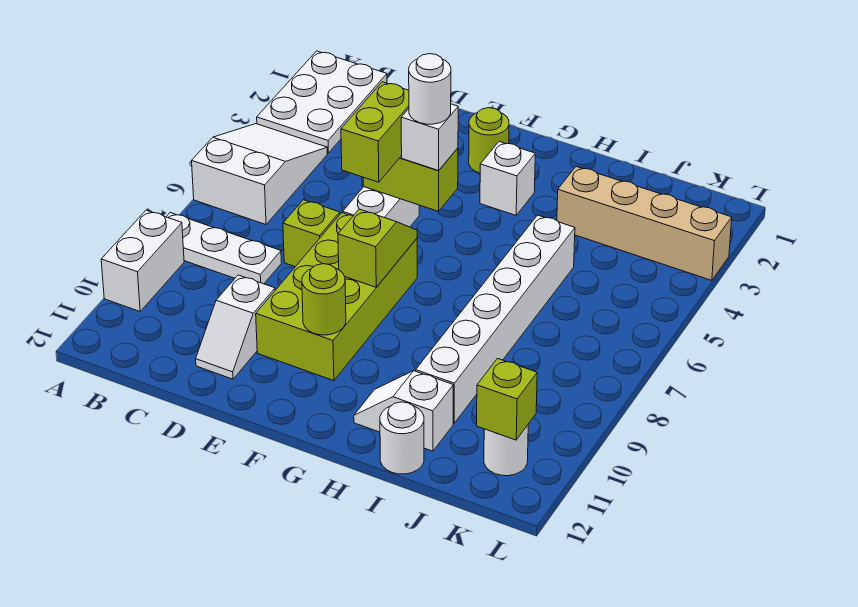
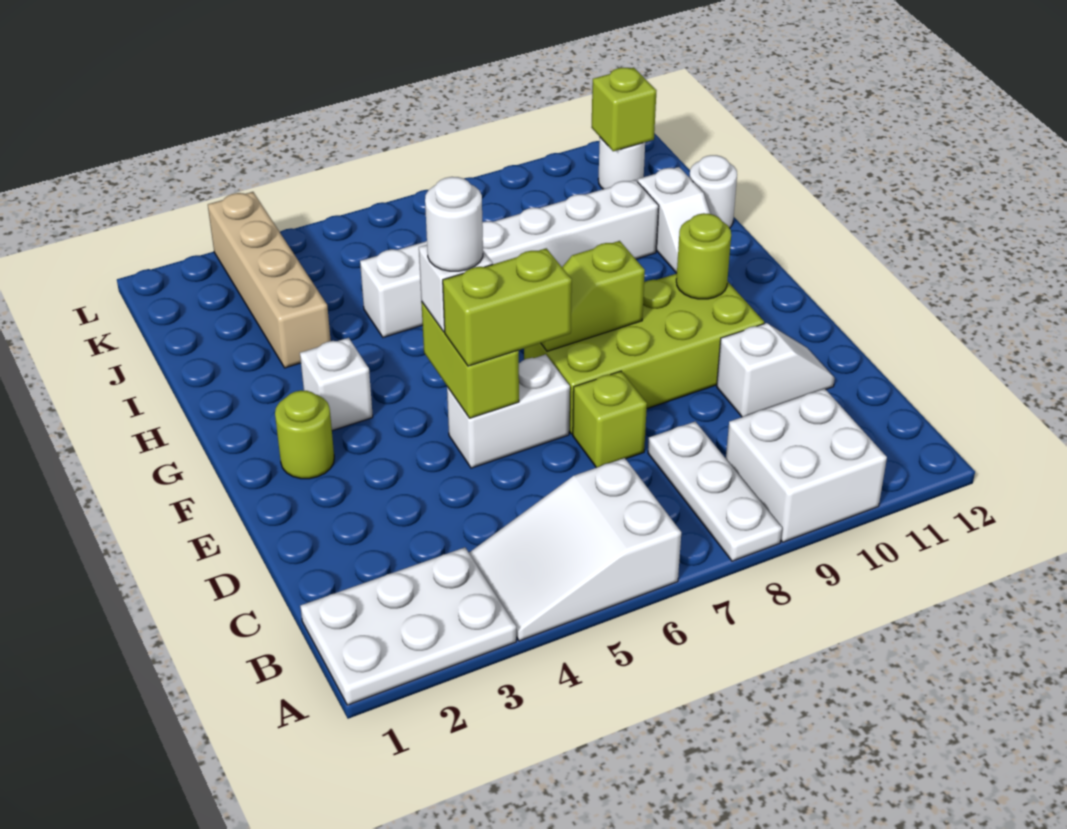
white 1x2 brick [101,210,184,311] -> white 2x2 brick [726,389,887,542]

